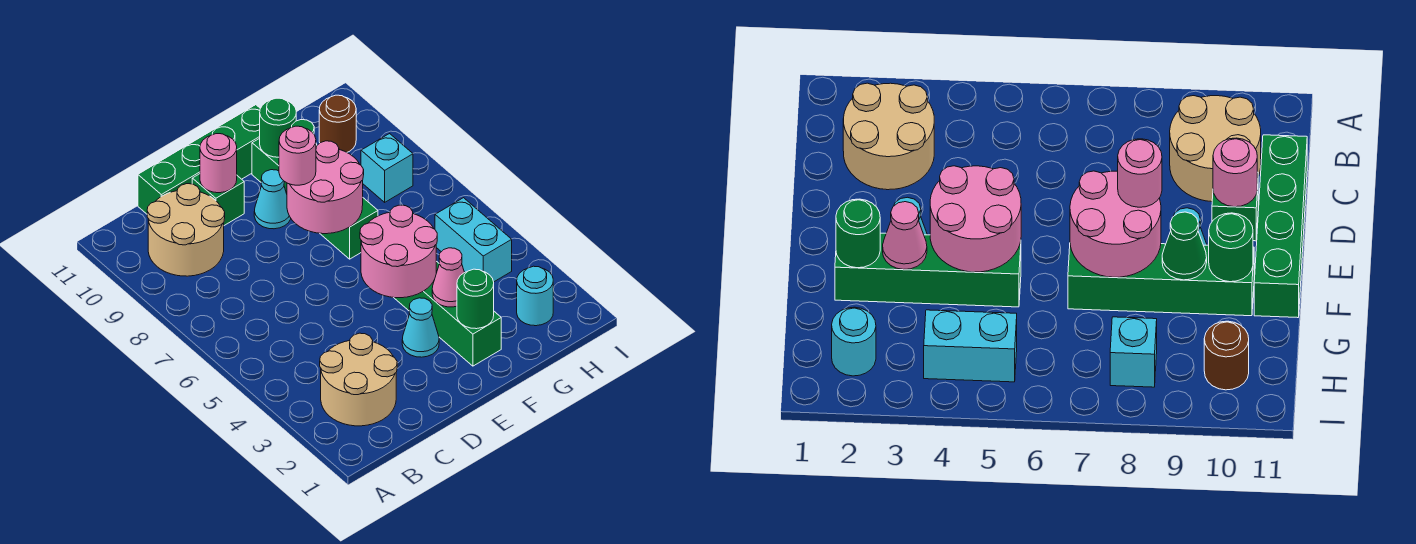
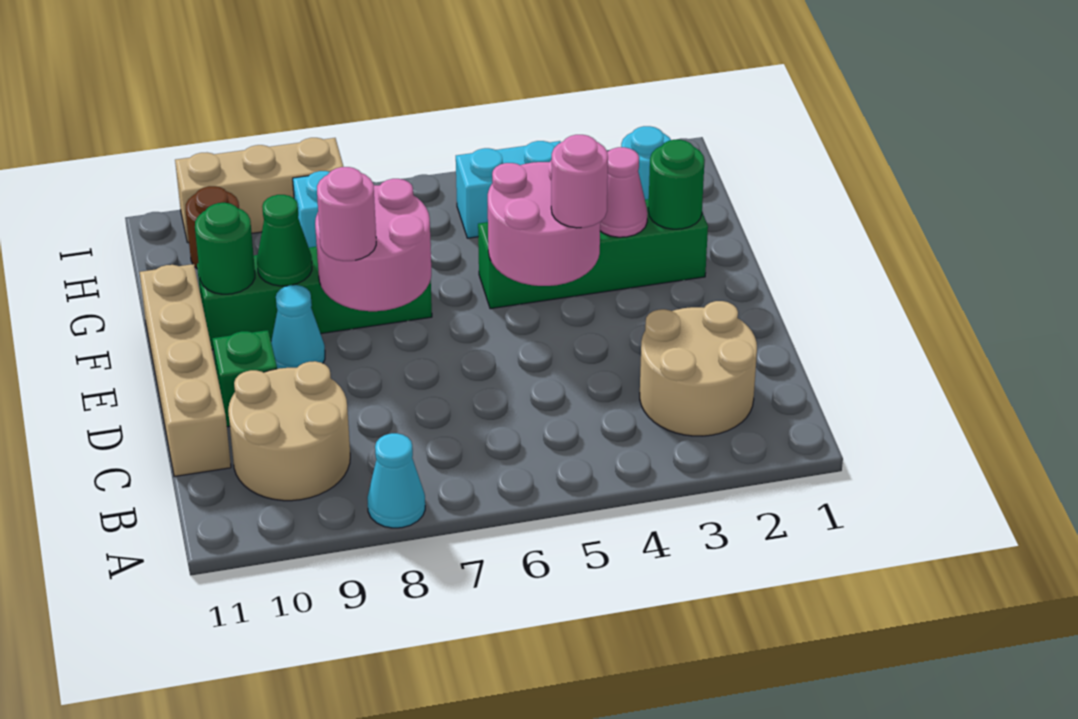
green 1x4 brick [138,105,260,214] -> tan 1x4 brick [140,264,231,477]
pink 1x1 round brick [200,134,237,193] -> pink 1x1 round brick moved to [551,135,608,228]
cyan 1x1 cone [402,298,439,357] -> cyan 1x1 cone moved to [367,433,425,528]
none -> tan 1x3 brick [175,138,343,243]

